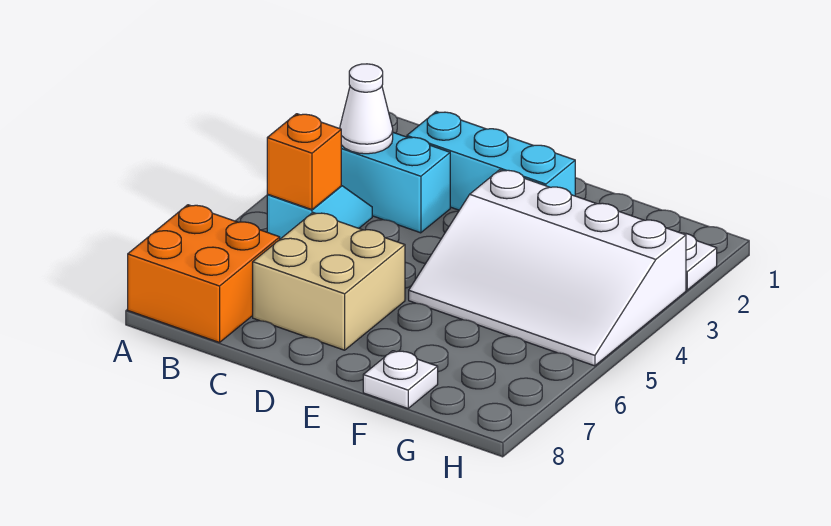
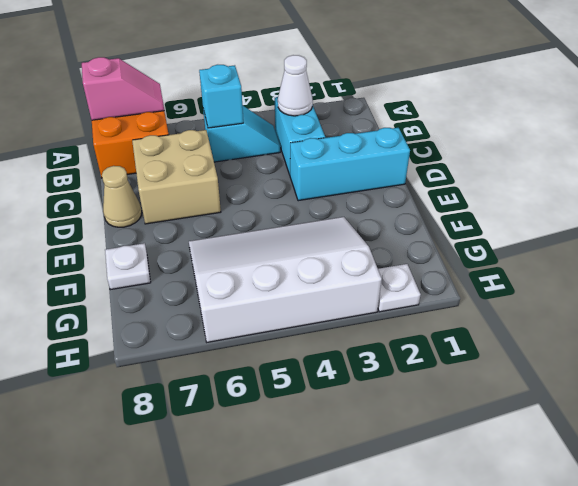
none -> pink 1x2 slope [82,57,164,120]
orange 1x1 brick [267,114,341,210] -> cyan 1x1 brick [199,65,243,128]
cyan 1x3 brick [407,112,575,210] -> cyan 1x3 brick turned to [290,128,410,201]
none -> tan 1x1 cone [102,166,142,227]
white 3x4 slope [409,170,686,366] -> white 3x4 slope turned to [189,217,382,342]

